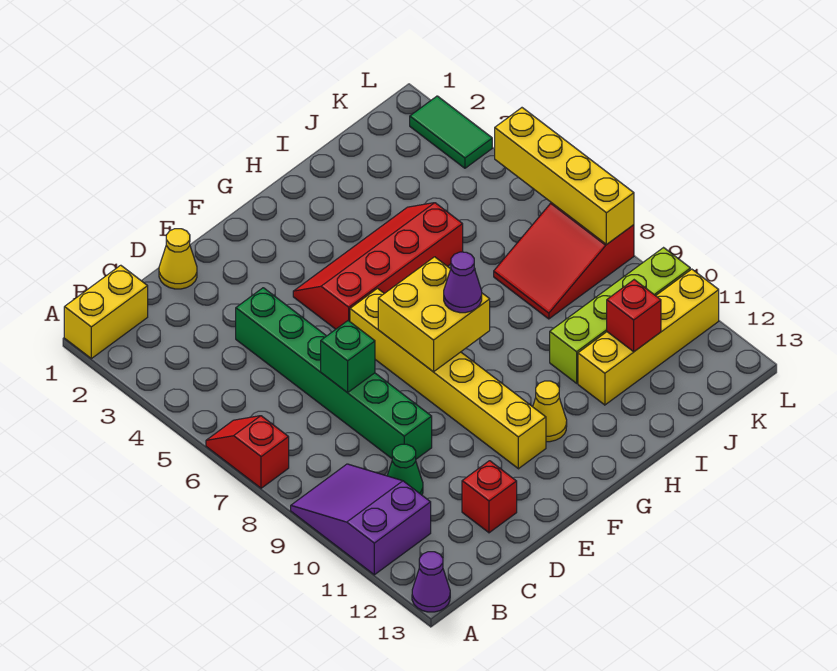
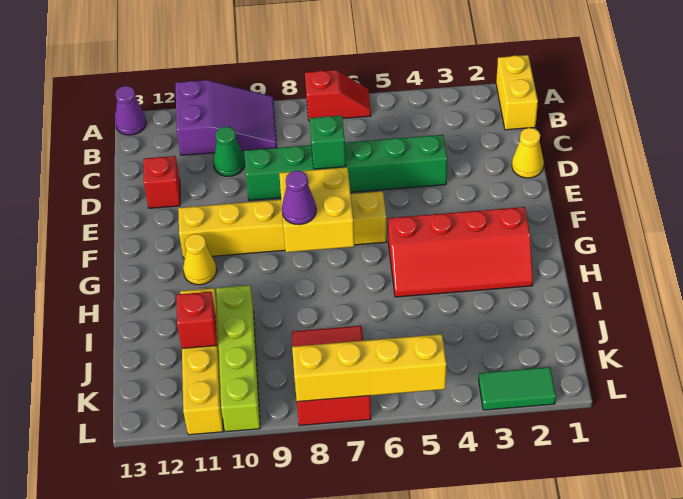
red 2x4 slope [293,203,463,329] -> red 2x4 slope turned to [388,207,533,297]

